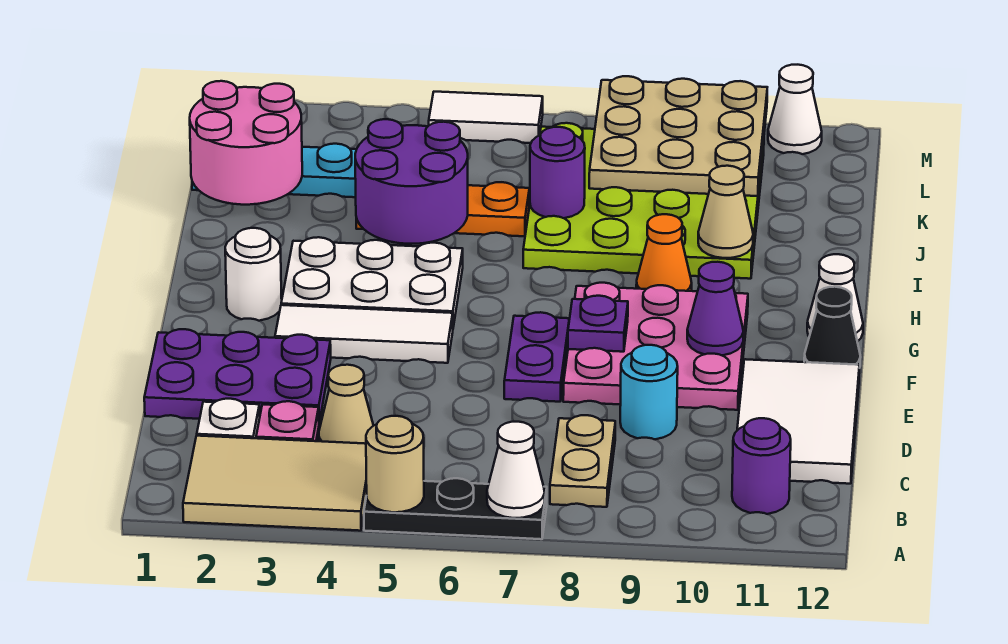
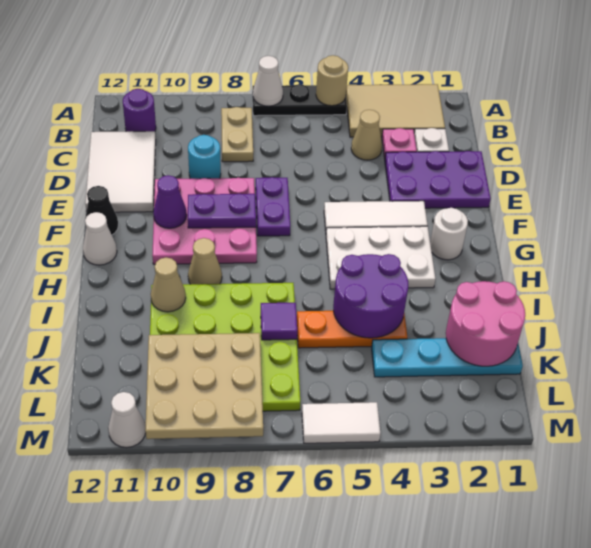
purple 1x1 plate [568,296,628,352] -> purple 1x2 plate [188,194,256,228]
orange 1x1 cone [636,214,692,291] -> tan 1x1 cone [188,238,222,284]
purple 1x1 round brick [530,127,585,218] -> purple 1x1 tile [261,303,297,340]

